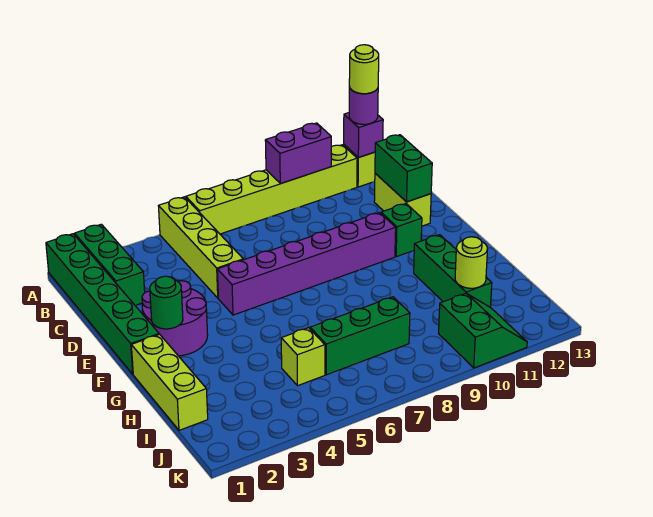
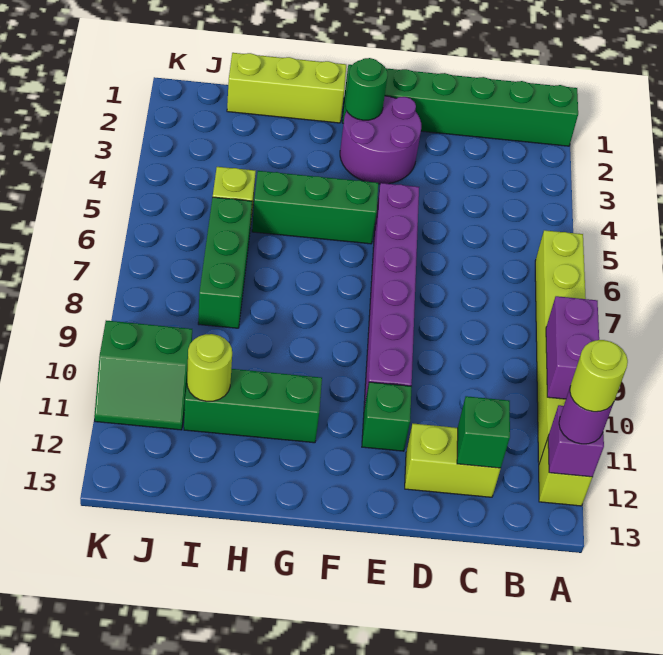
green 1x3 brick [75,224,145,305] -> green 1x3 brick moved to [252,171,378,244]
lime 1x4 brick [159,197,243,298] -> none
green 1x2 brick [375,135,432,202] -> green 1x1 brick [457,396,510,468]

